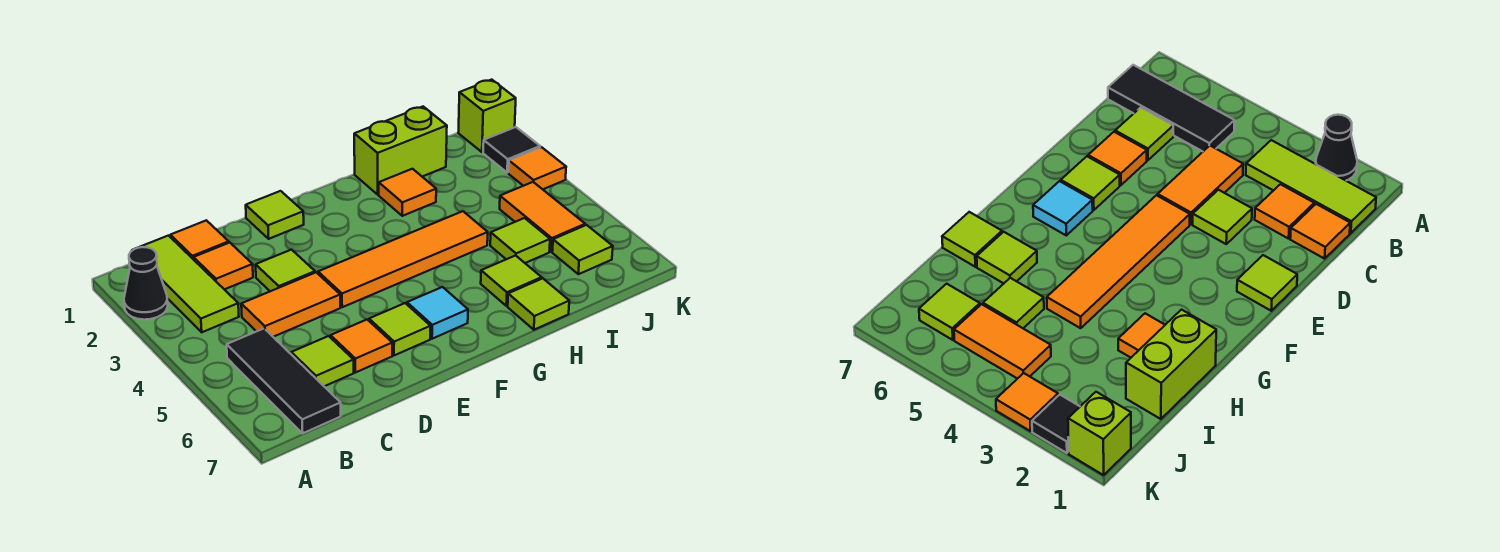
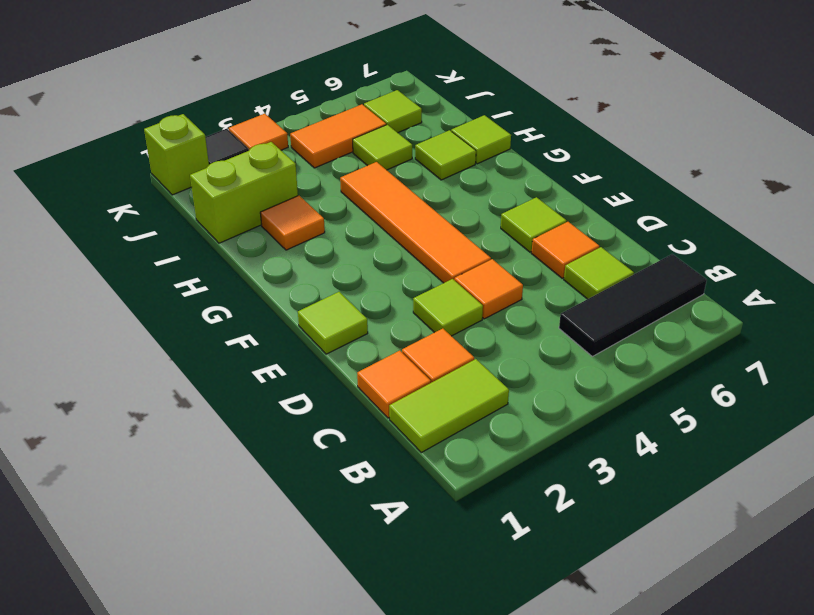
black 1x1 cone [124,247,168,320] -> none
lime 1x3 tile [133,236,239,332] -> lime 1x2 tile [389,359,509,453]
orange 1x2 tile [241,272,340,337] -> orange 1x1 tile [454,259,523,319]
cyan 1x1 tile [407,287,468,339] -> none
lime 1x2 brick [354,107,447,194] -> lime 1x2 brick turned to [190,142,298,243]

